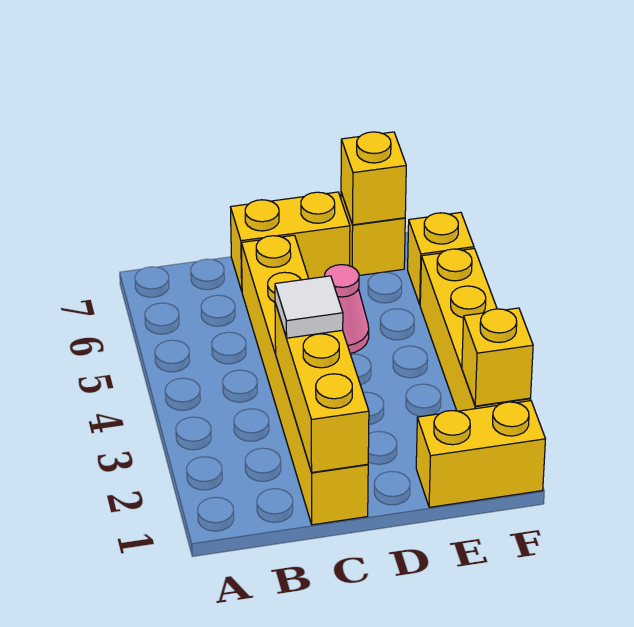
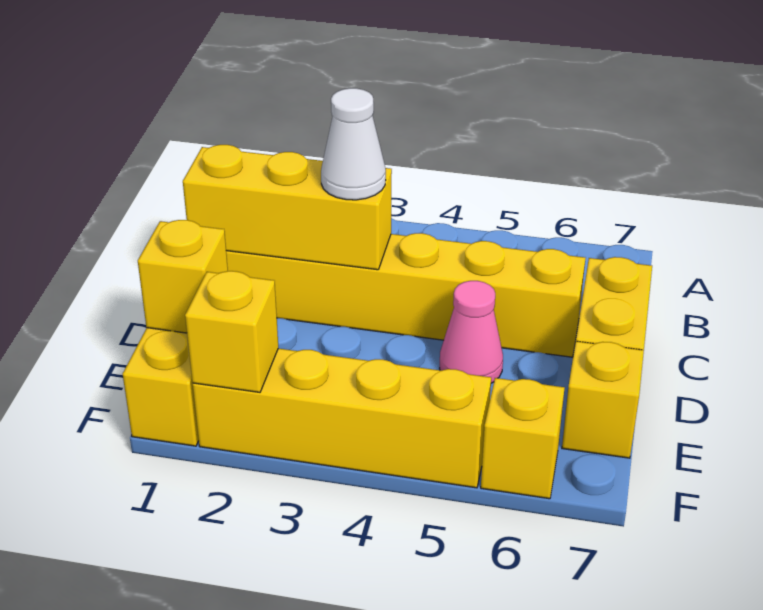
white 1x1 tile [275,276,343,338] -> white 1x1 cone [321,88,386,200]
yellow 1x1 brick [341,132,406,225] -> yellow 1x1 brick moved to [138,220,228,333]

